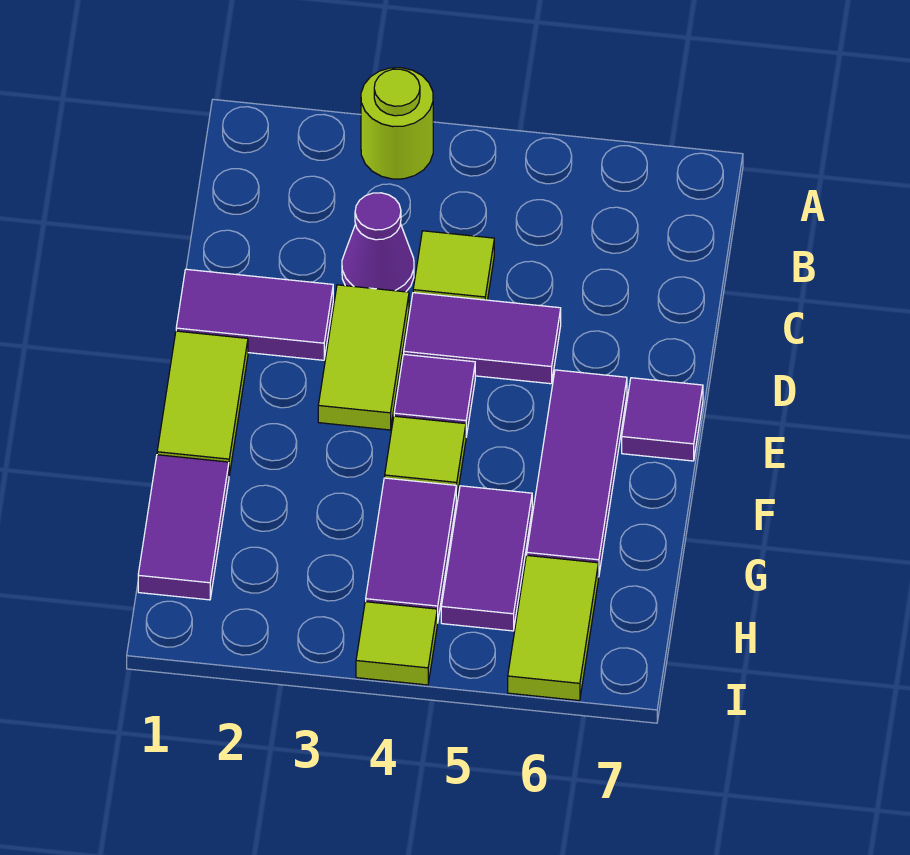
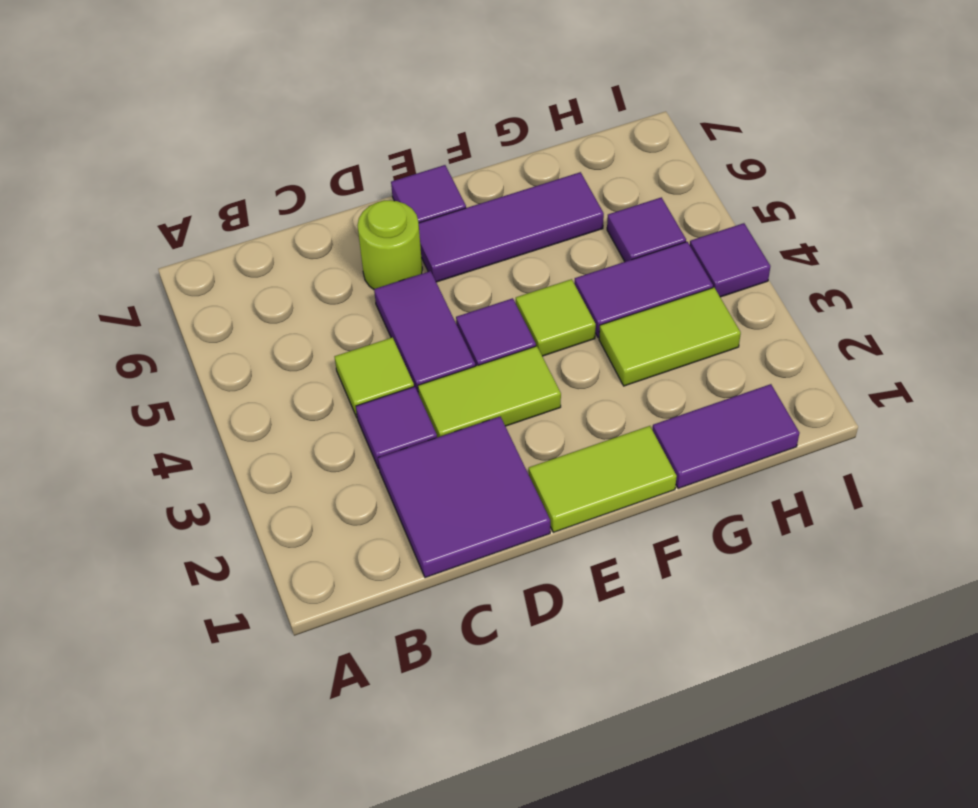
lime 1x1 round brick [361,68,433,179] -> lime 1x1 round brick moved to [358,200,422,289]
purple 1x1 cone [342,193,414,292] -> purple 1x1 tile [356,387,437,469]
purple 1x2 tile [176,269,333,360] -> purple 2x2 tile [378,417,550,578]
purple 1x2 tile [441,486,532,631] -> purple 1x1 tile [607,197,686,262]
lime 1x2 tile [508,555,598,701] -> lime 1x2 tile moved to [599,288,741,386]
lime 1x1 tile [356,602,437,685] -> purple 1x1 tile [690,223,770,297]

